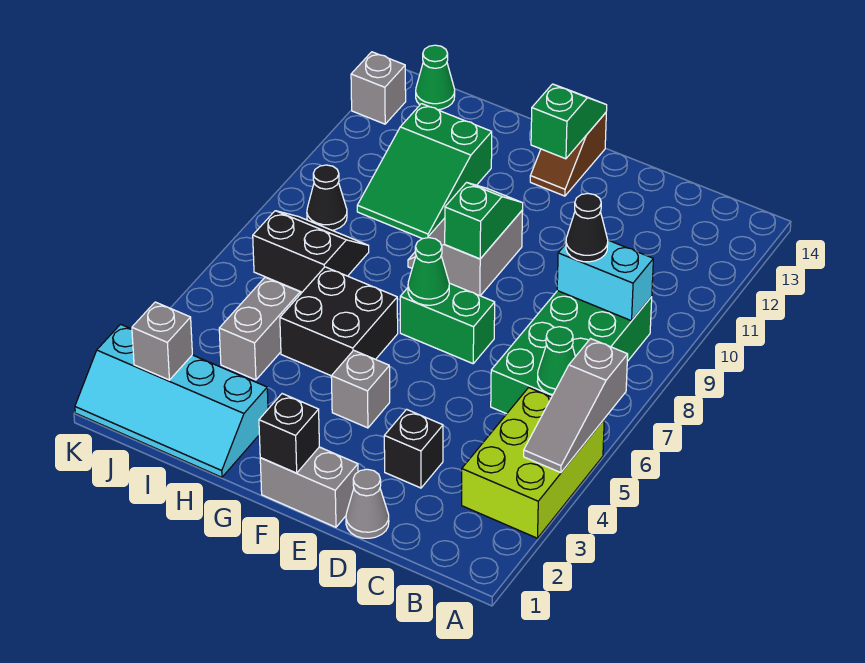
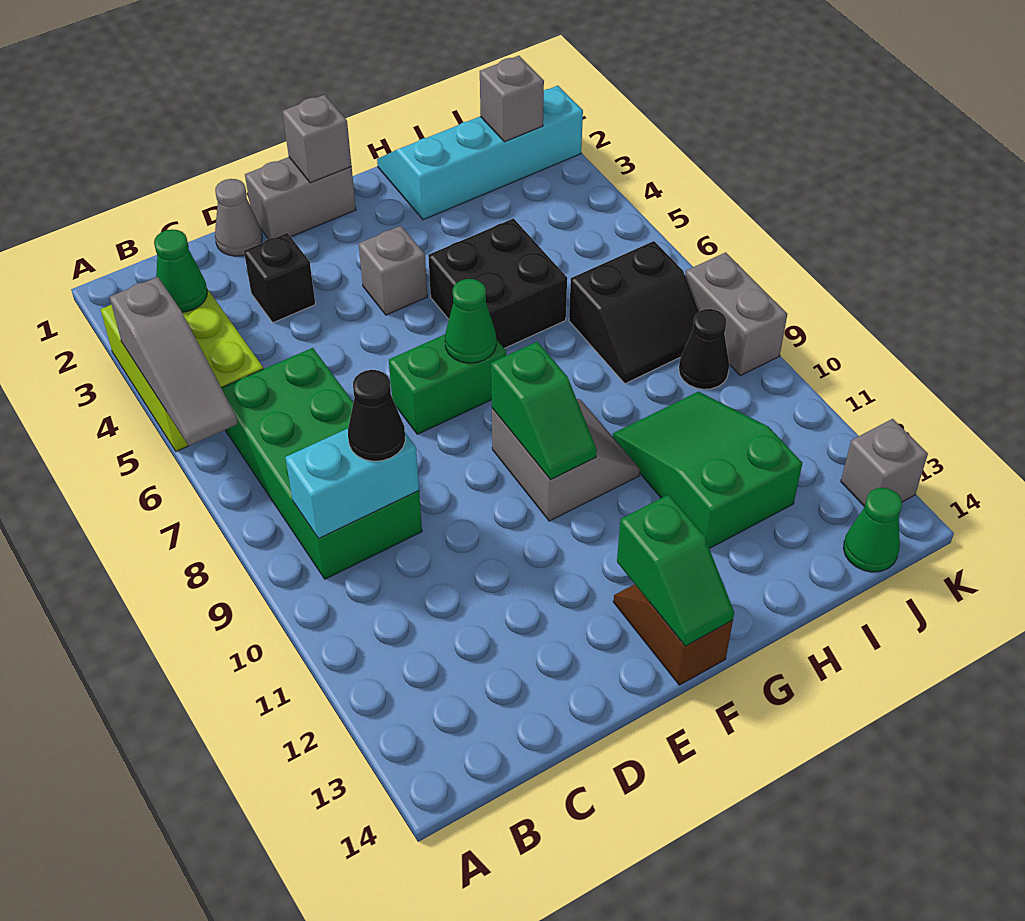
grey 1x3 slope [524,339,628,473] -> grey 1x3 slope turned to [109,277,238,446]
green 1x1 cone [537,327,575,395] -> green 1x1 cone moved to [154,229,207,312]
black 1x1 brick [259,394,319,473] -> grey 1x1 brick [283,95,352,183]
grey 1x2 brick [219,277,300,380] -> grey 1x2 brick moved to [685,252,787,375]

